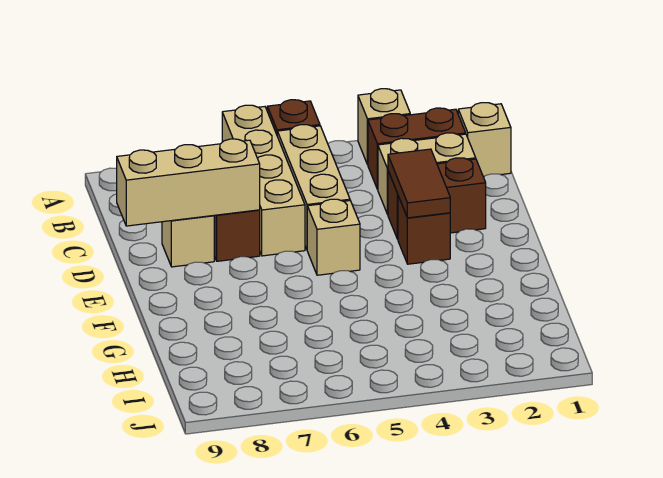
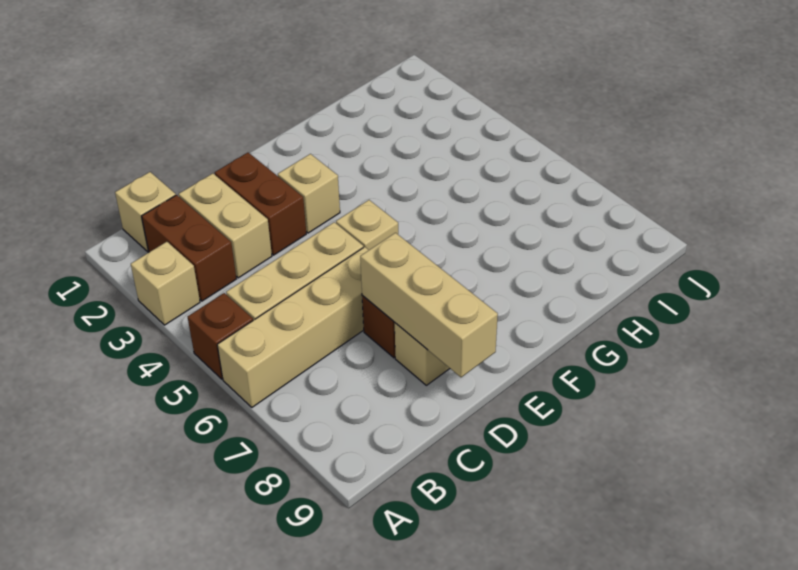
brown 1x2 tile [388,149,450,218] -> none
brown 1x1 brick [398,196,450,264] -> tan 1x1 brick [278,154,340,233]

